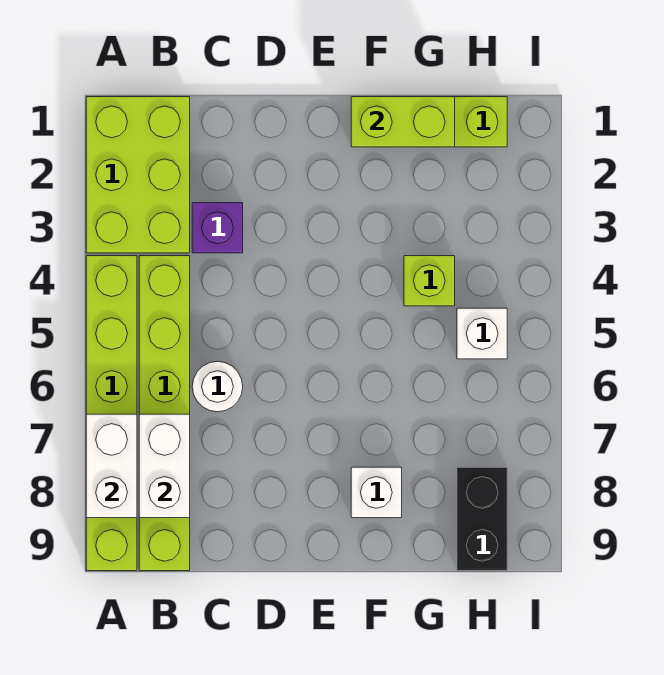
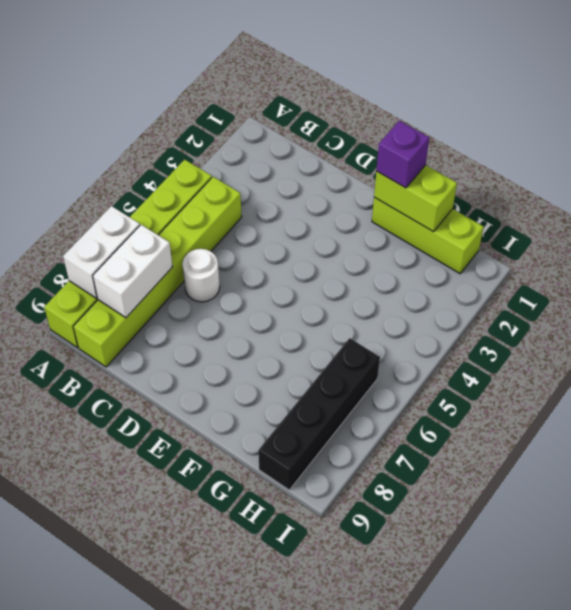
lime 2x3 brick [86,97,190,253] -> none
purple 1x1 brick [192,203,243,253] -> purple 1x1 brick moved to [376,121,429,188]
white 1x1 brick [351,467,402,518] -> none
lime 1x1 brick [404,256,455,306] -> none
white 1x1 brick [457,308,507,359] -> none
black 1x2 brick [457,467,507,571] -> black 1x4 brick [258,338,380,490]

